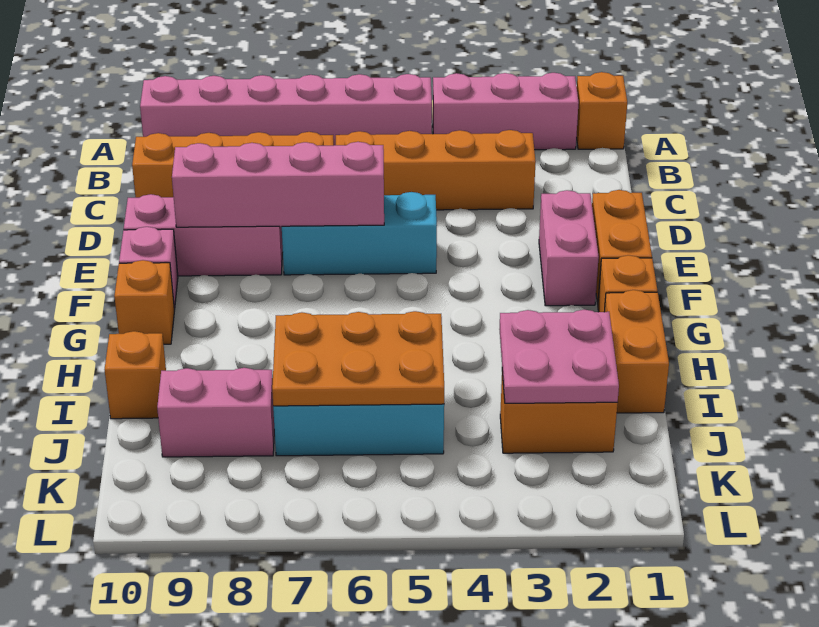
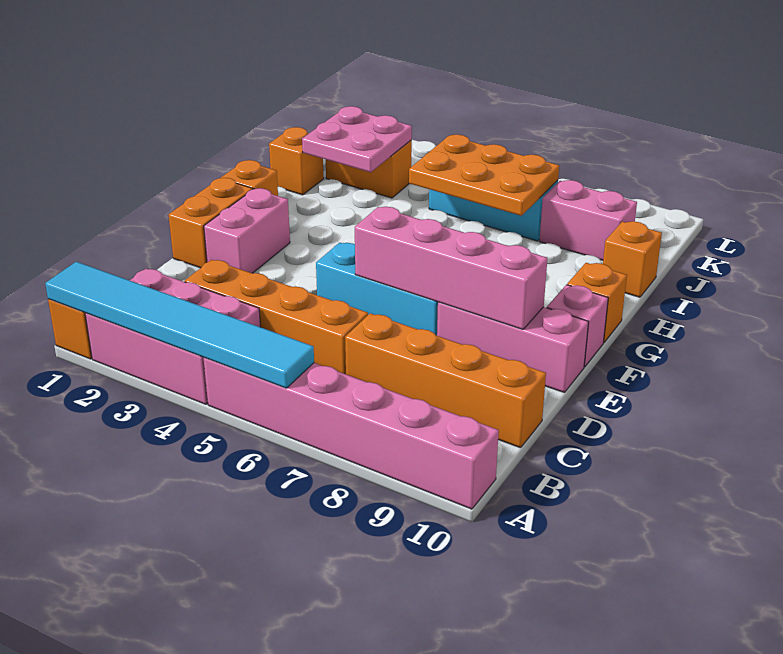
none -> cyan 1x6 tile [45,262,314,388]
pink 1x3 brick [433,73,579,150] -> pink 2x3 brick [85,269,260,404]
orange 1x2 brick [604,290,669,413] -> orange 1x1 brick [269,127,324,195]

